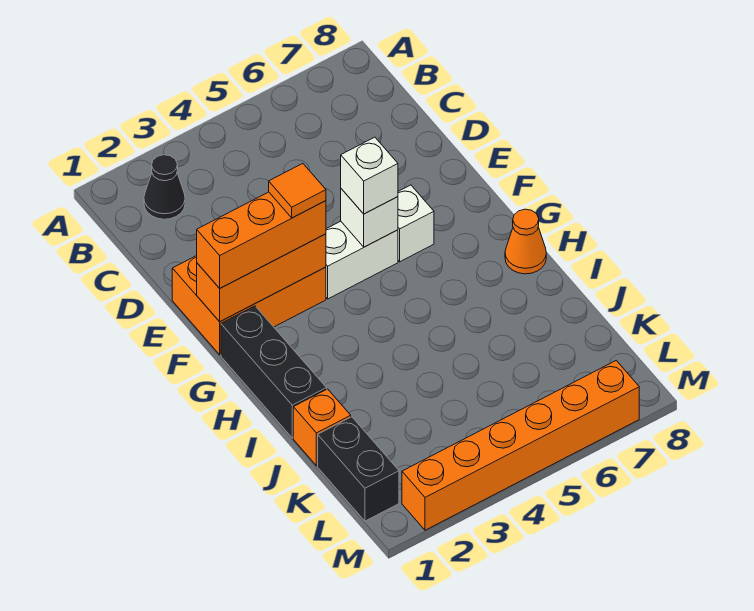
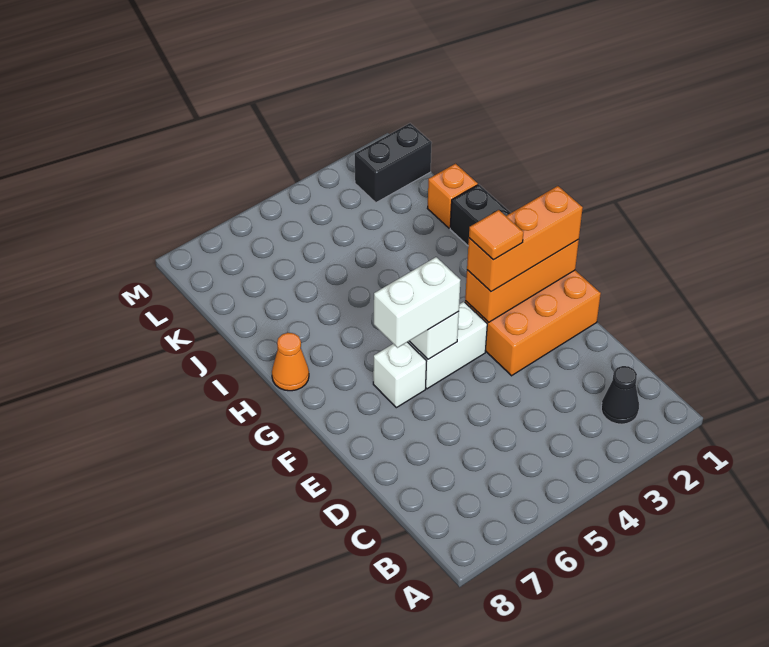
white 1x1 brick [341,137,398,214] -> white 1x2 brick [374,257,461,348]
black 1x2 brick [318,417,399,521] -> black 1x2 brick turned to [355,123,432,203]
orange 1x6 brick [402,361,639,530] -> none

